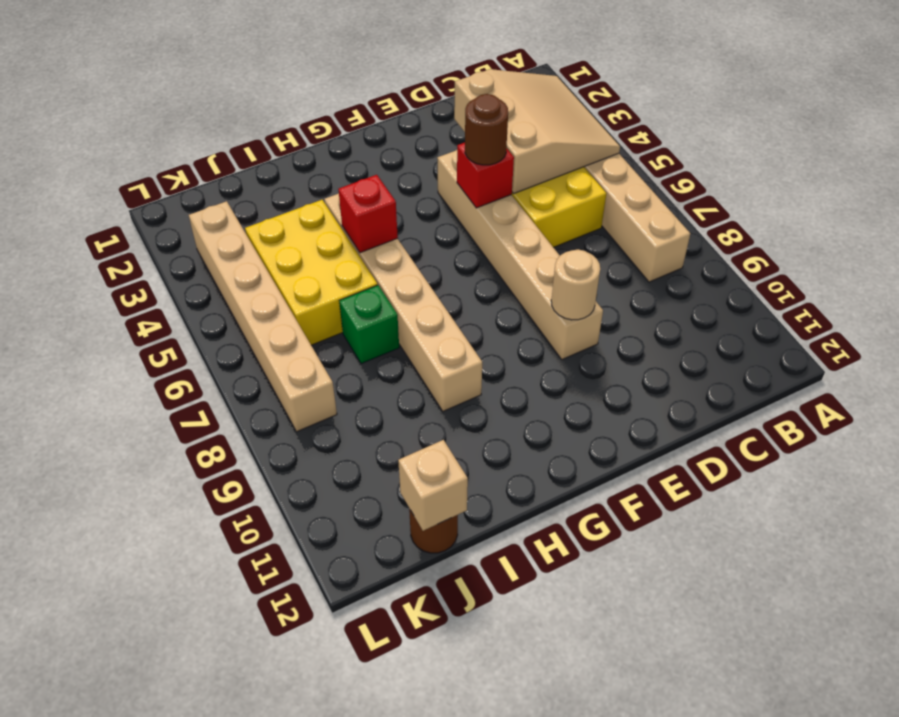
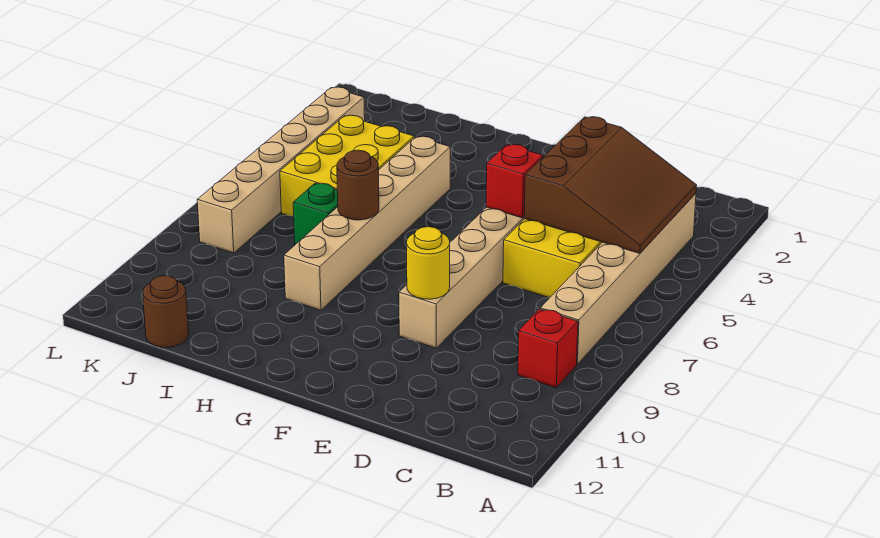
tan 3x3 slope [454,69,620,194] -> brown 3x3 slope [524,117,697,253]
brown 1x1 round brick [465,94,508,165] -> brown 1x1 round brick moved to [337,150,379,220]
tan 1x1 round brick [551,249,600,320] -> yellow 1x1 round brick [407,227,450,299]
red 1x1 brick [338,175,398,253] -> red 1x1 brick moved to [518,309,578,388]
tan 1x1 brick [398,440,468,531] -> none

